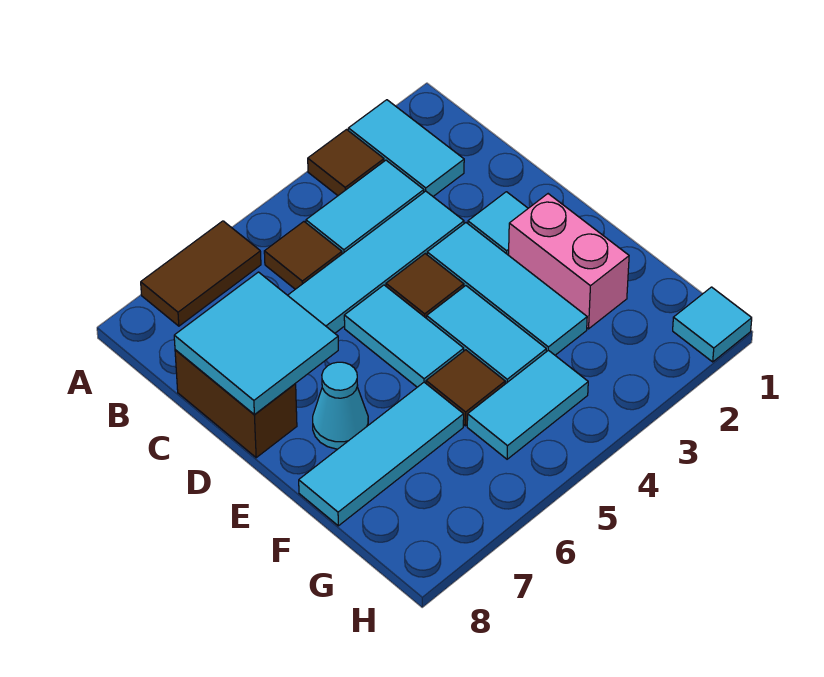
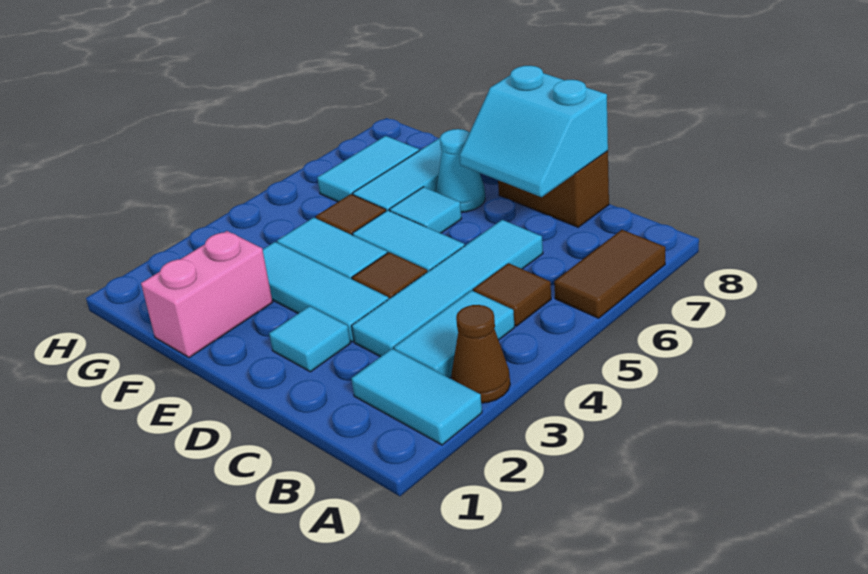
brown 1x1 tile [308,130,384,195] -> brown 1x1 cone [451,305,510,403]
cyan 2x2 tile [174,272,338,414] -> cyan 2x2 slope [459,66,608,197]
pink 1x2 brick [509,194,629,329] -> pink 1x2 brick turned to [141,231,273,358]
cyan 1x2 tile [467,350,588,459] -> cyan 1x2 tile moved to [317,136,419,202]
cyan 1x1 tile [673,287,752,362] -> cyan 1x1 tile moved to [390,187,462,233]

